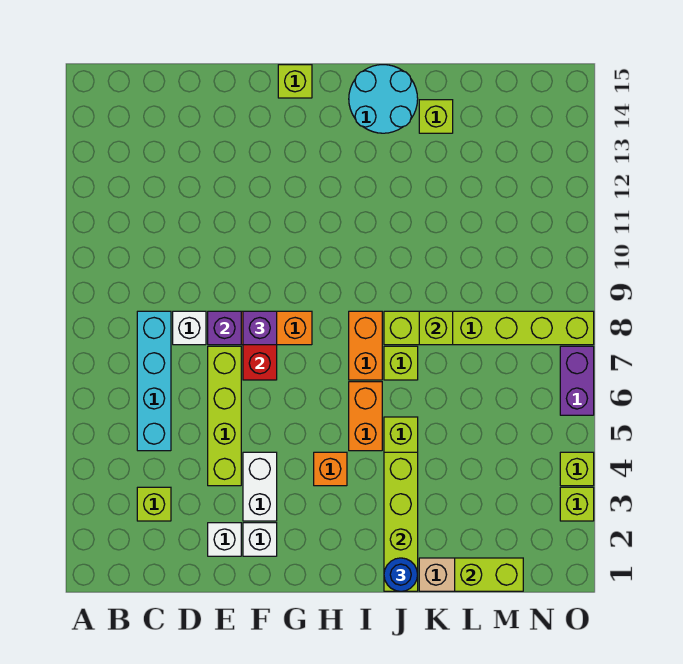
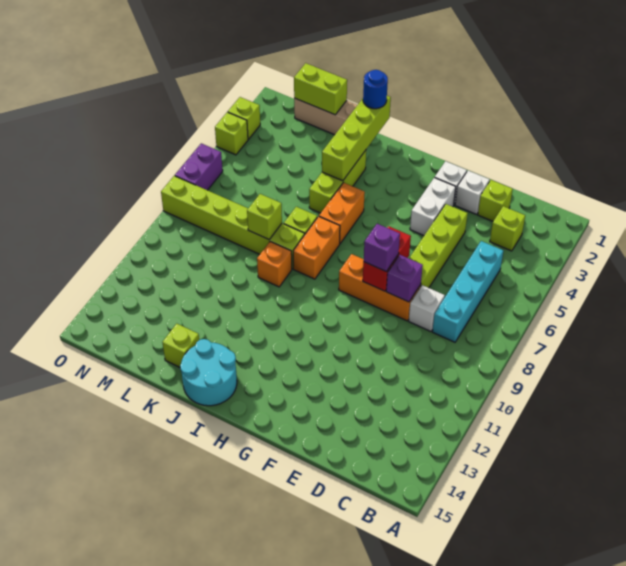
lime 1x1 brick [278,65,312,98] -> lime 1x1 brick moved to [478,180,513,221]
orange 1x1 brick [314,452,347,486] -> orange 1x1 brick moved to [257,242,292,287]

